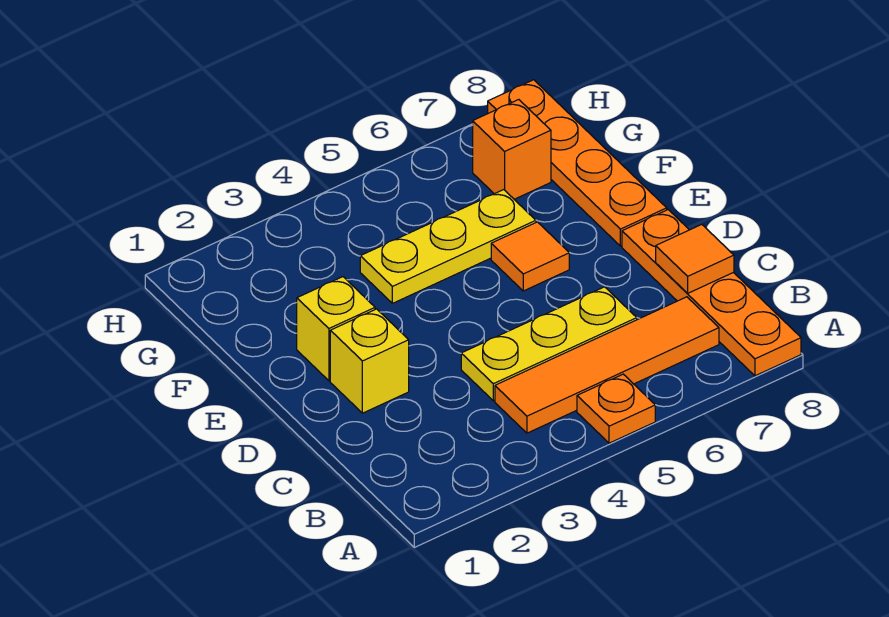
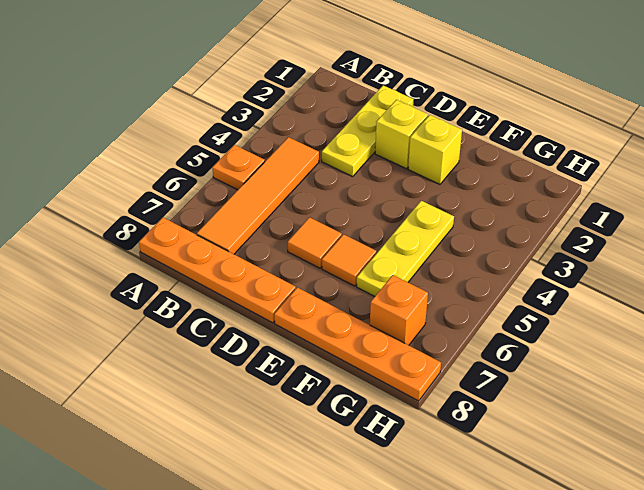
yellow 1x3 plate [461,287,637,401] -> yellow 1x3 plate moved to [322,85,414,177]
orange 1x1 tile [656,224,734,293] -> orange 1x1 tile moved to [288,217,342,268]

